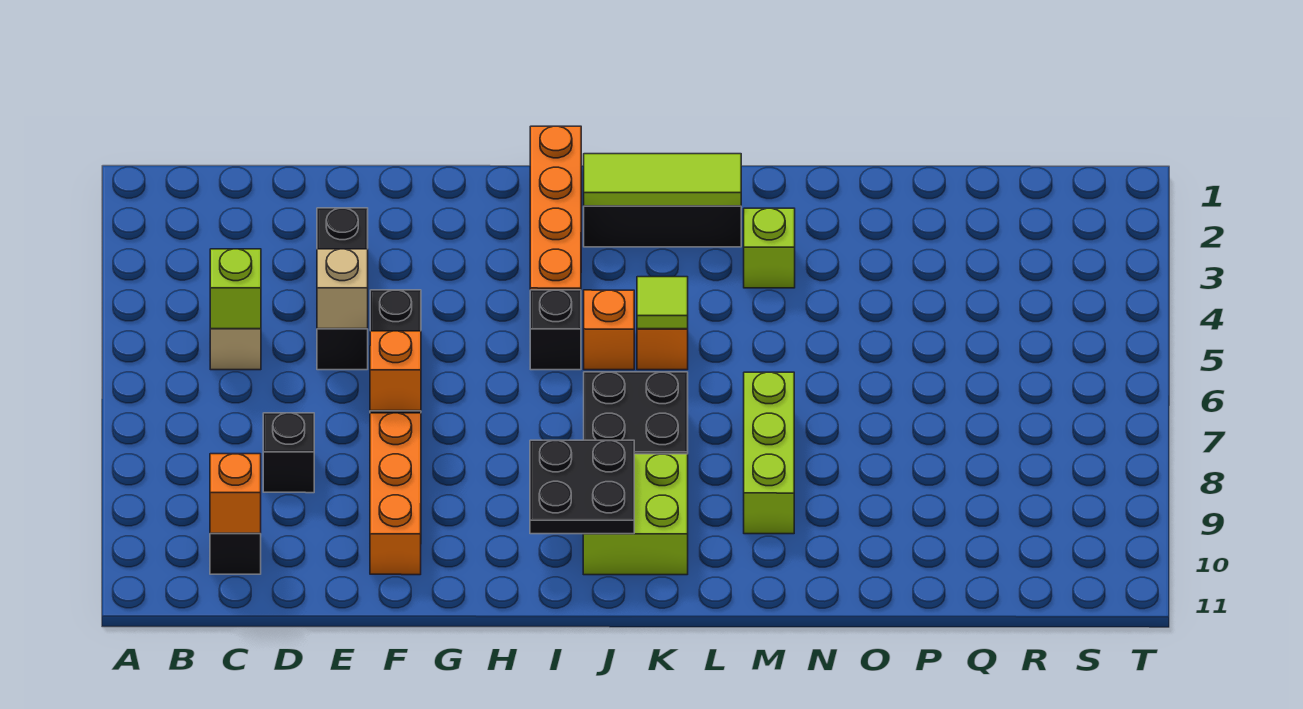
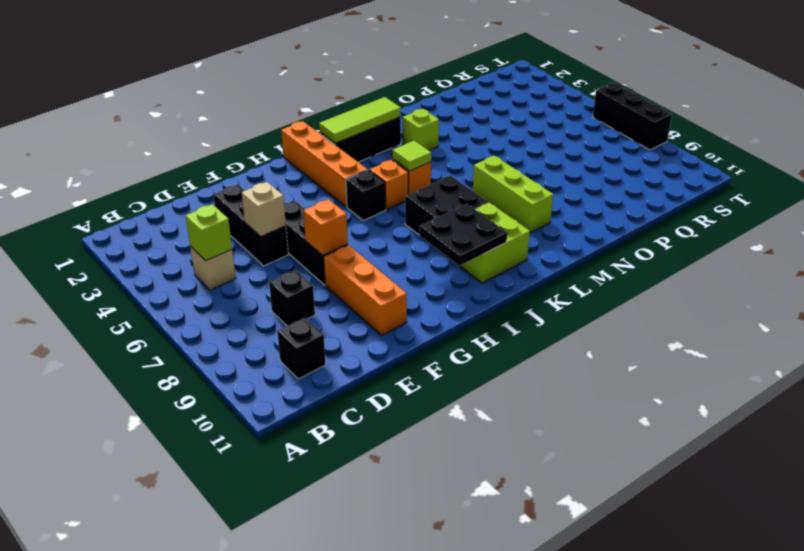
orange 1x1 brick [210,454,261,533] -> none
none -> black 1x3 brick [593,83,672,150]

